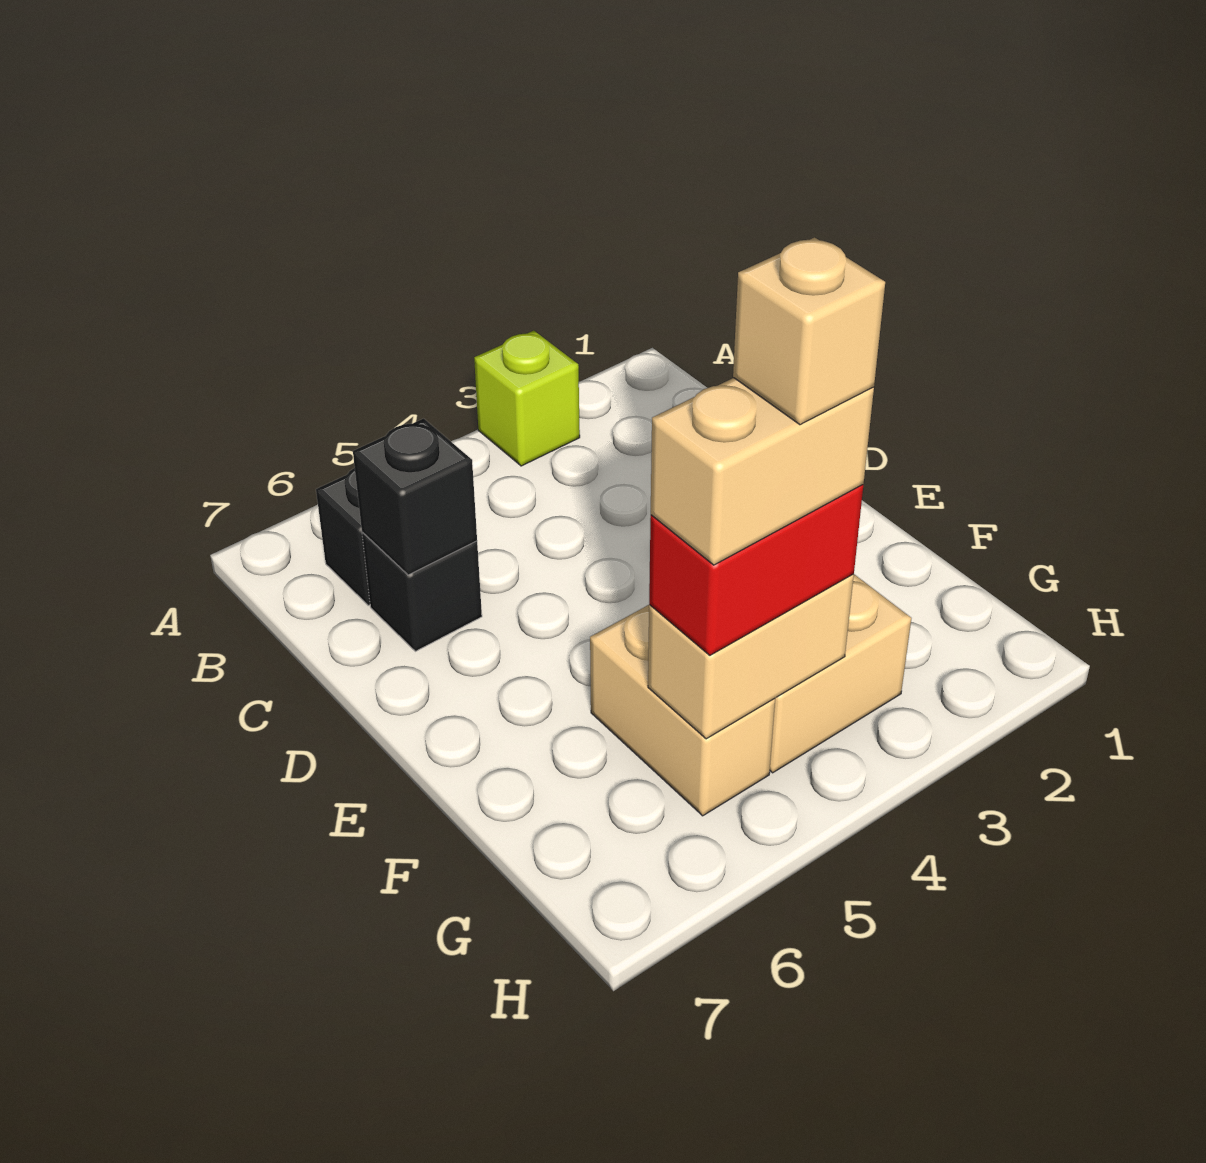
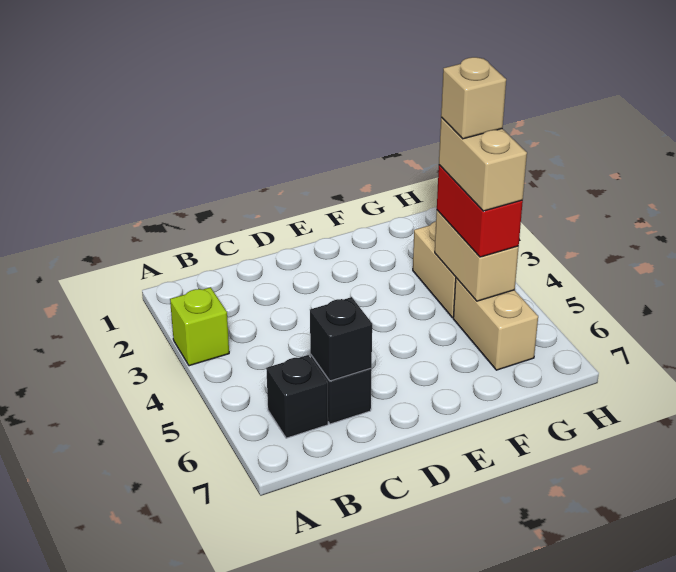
tan 1x2 brick [590,605,775,816] -> tan 1x2 brick turned to [453,278,538,370]

